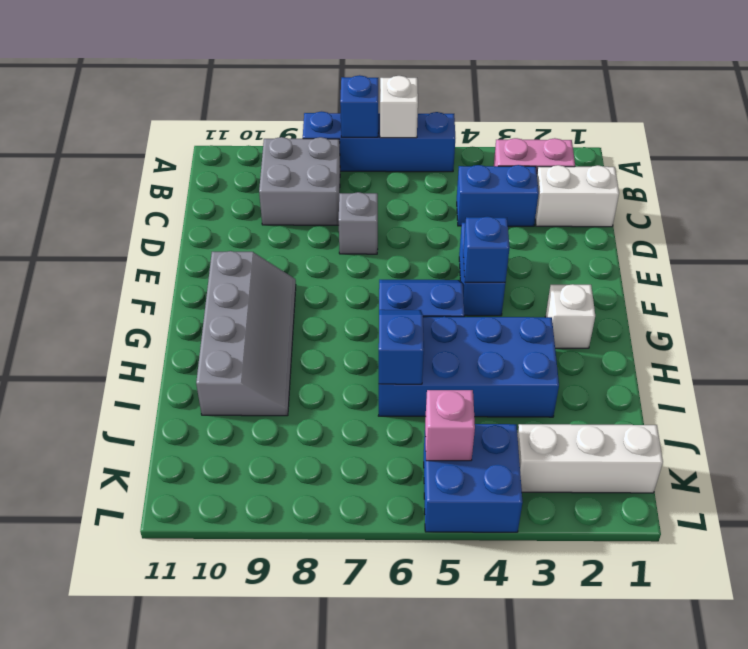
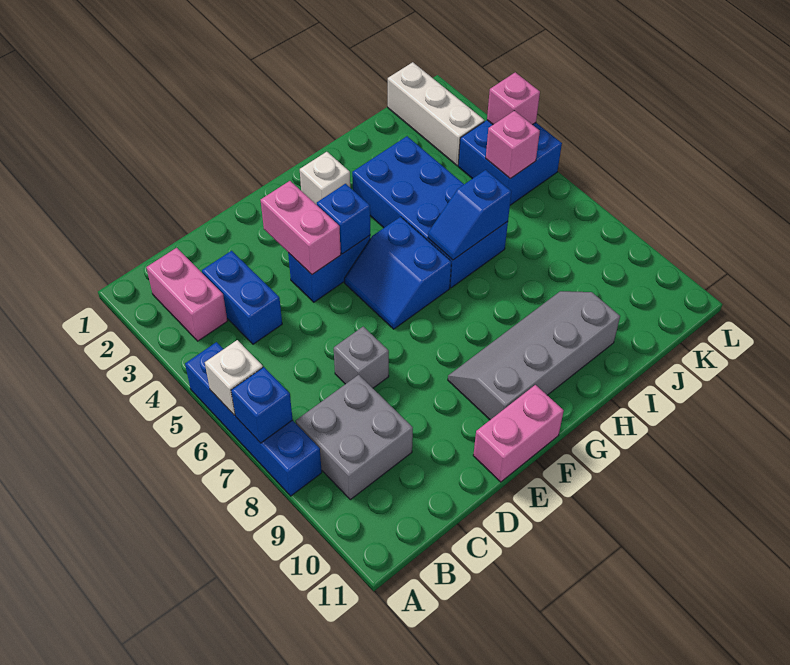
white 1x2 brick [535,165,619,227] -> none
none -> pink 1x2 brick [261,181,341,274]
none -> pink 1x2 brick [473,385,564,482]
none -> pink 1x1 brick [487,72,540,125]

